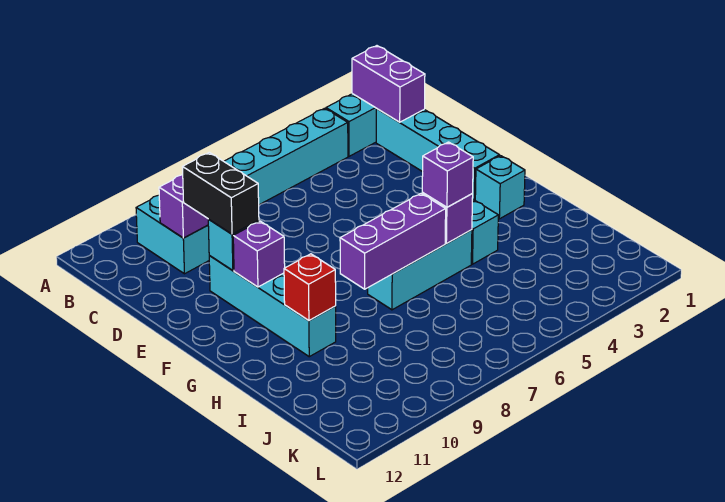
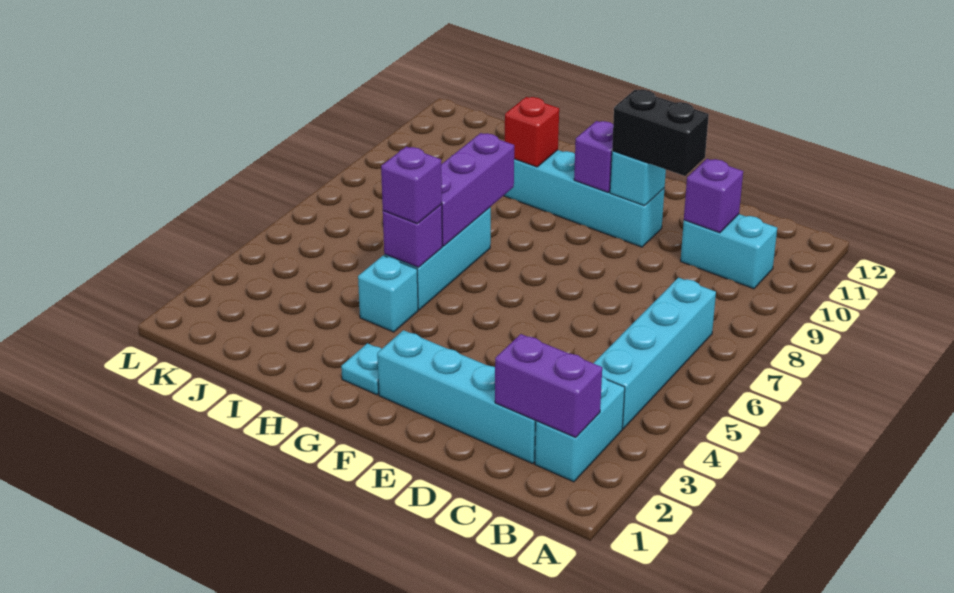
cyan 1x1 brick [475,156,525,219] -> cyan 1x1 plate [341,343,381,395]

